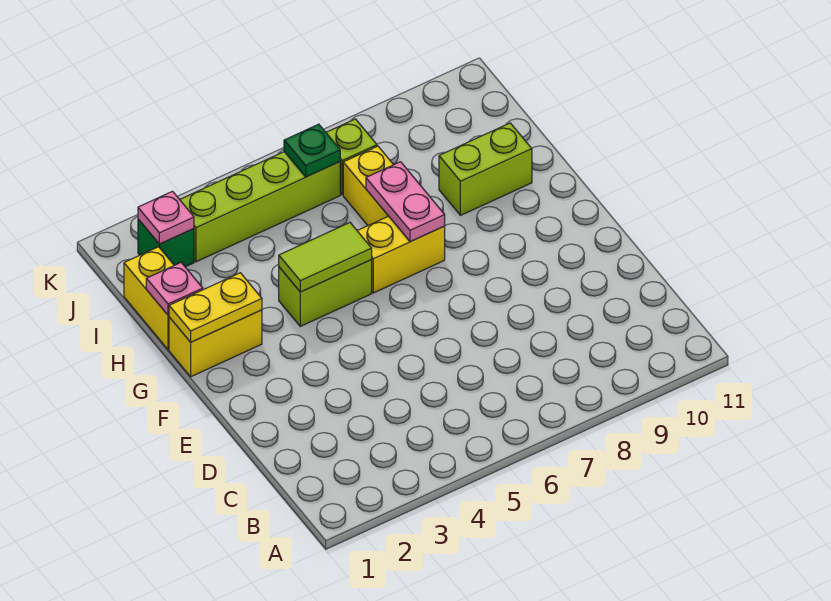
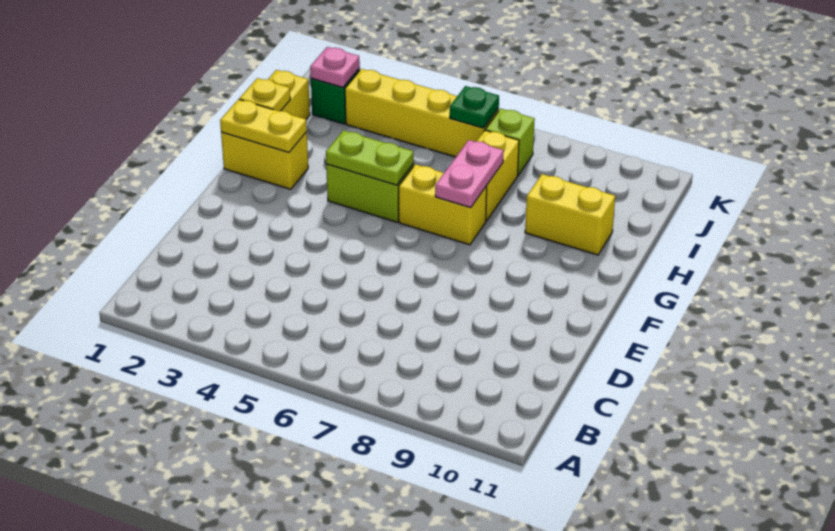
lime 1x2 tile [279,223,372,292] -> lime 1x2 plate [326,130,413,185]
pink 1x1 plate [146,263,203,315] -> yellow 1x1 plate [239,78,290,111]
lime 1x2 brick [439,123,532,215] -> yellow 1x2 brick [525,174,615,255]
lime 1x4 brick [180,152,340,262] -> yellow 1x4 brick [345,69,499,157]

